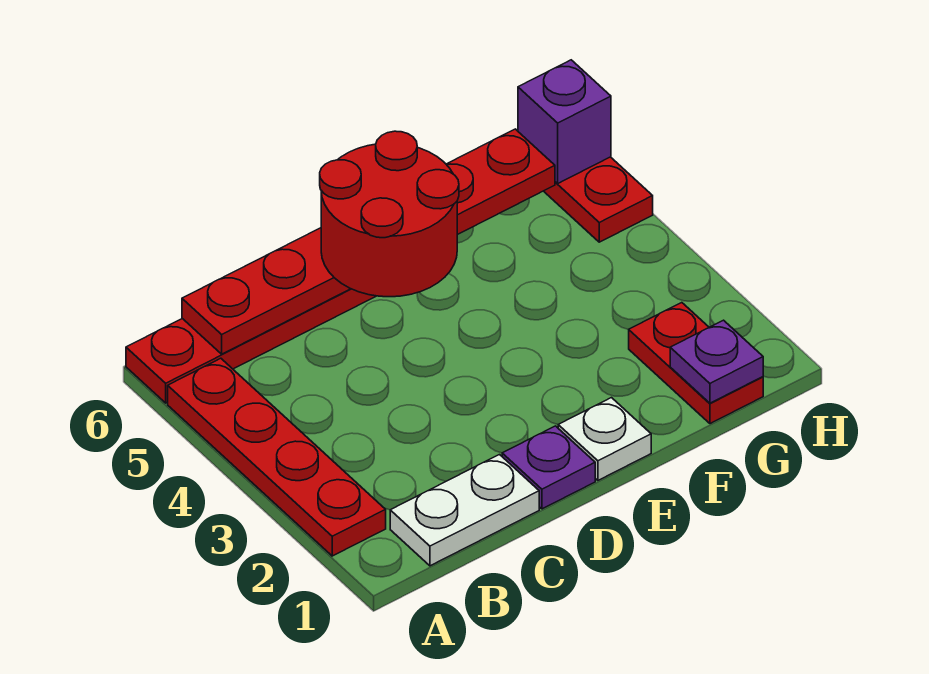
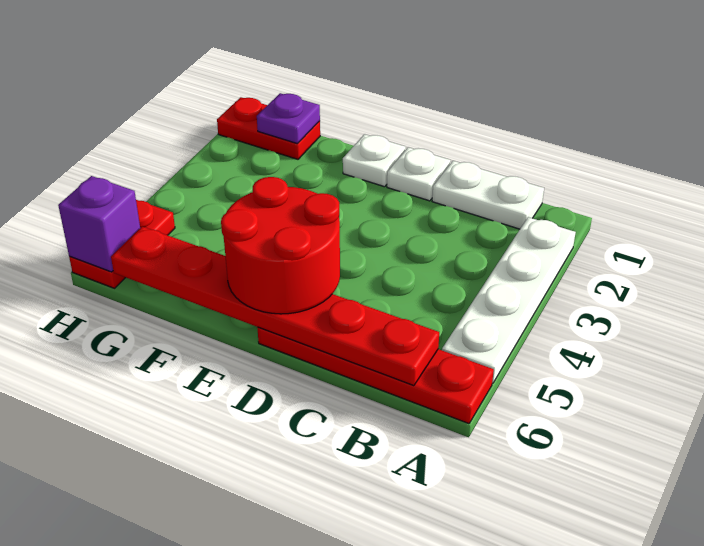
red 1x4 plate [168,358,386,556] -> white 1x4 plate [442,217,576,383]
purple 1x1 plate [502,426,595,509] -> white 1x1 plate [387,147,451,201]
red 1x2 plate [629,303,763,424] -> red 1x2 plate turned to [217,97,320,159]

